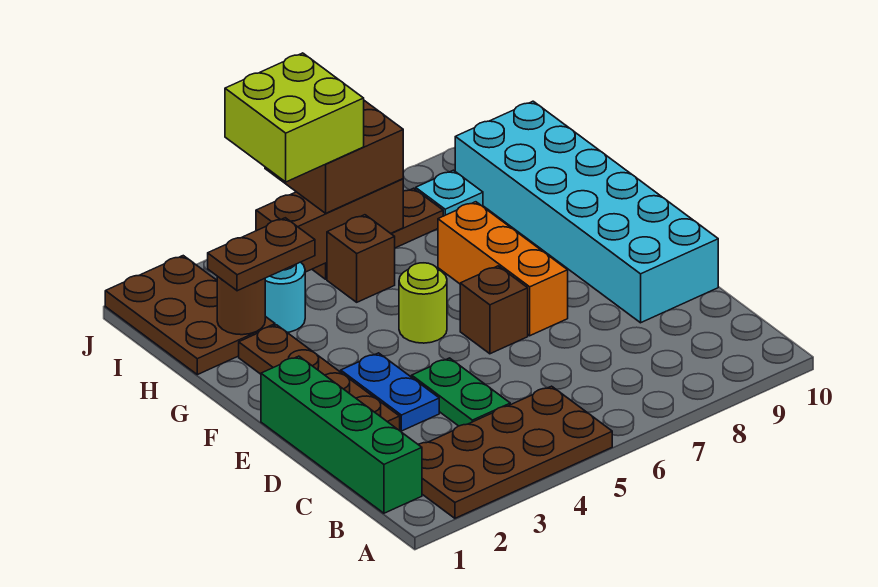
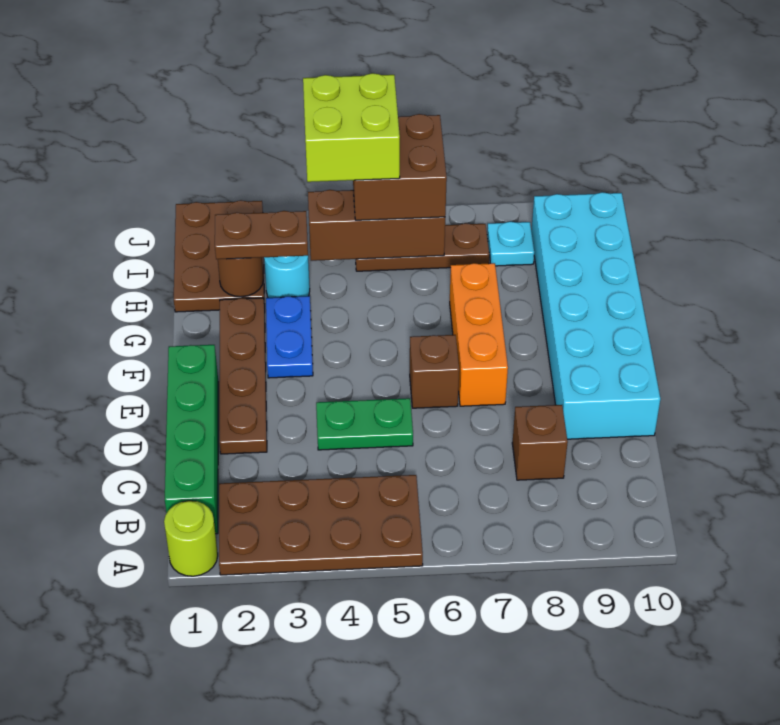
green 1x2 plate [412,358,510,426] -> green 1x2 plate turned to [316,398,413,450]
blue 1x2 plate [341,353,439,431] -> blue 1x2 plate moved to [266,296,313,378]
lime 1x1 round brick [399,263,447,343] -> lime 1x1 round brick moved to [164,501,218,576]
brown 1x1 brick [327,215,395,302] -> brown 1x1 brick moved to [512,405,568,480]

